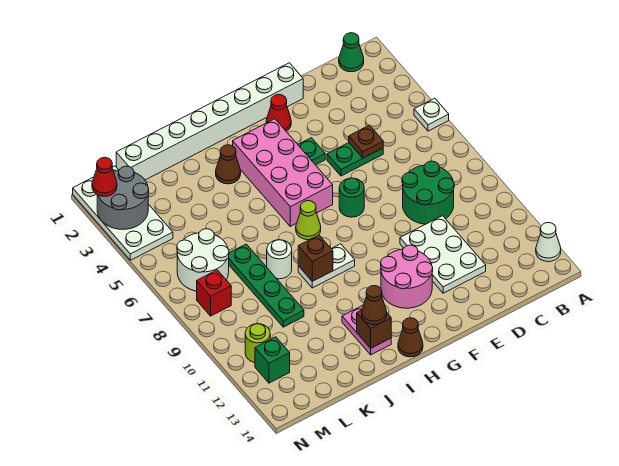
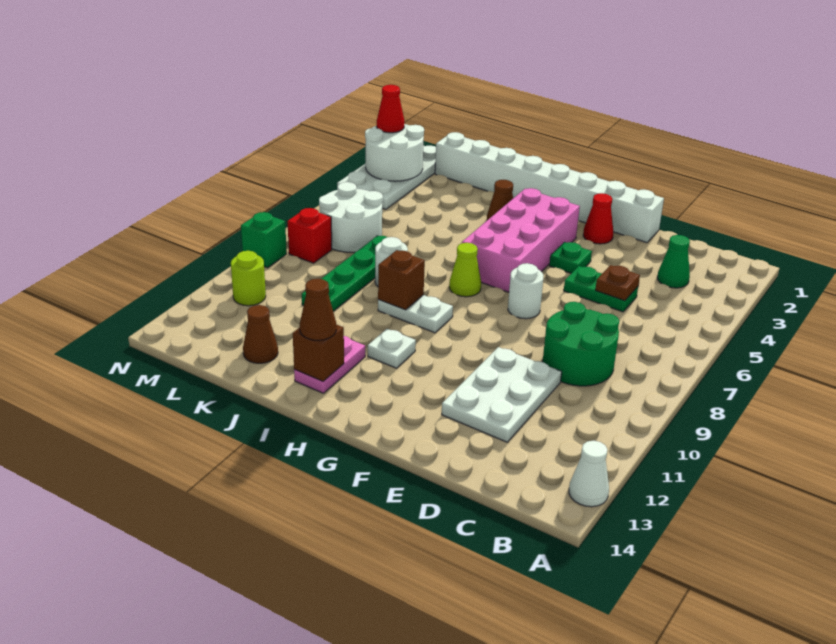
white 1x1 plate [414,98,449,131] -> white 1x1 plate moved to [368,329,416,368]
green 1x1 cone [339,33,364,72] -> green 1x1 cone moved to [657,235,690,288]
green 1x1 round brick [339,178,364,217] -> white 1x1 round brick [508,263,544,319]
pink 2x2 round brick [381,245,433,308] -> none
brown 1x1 cone [398,318,423,357] -> brown 1x1 cone moved to [243,305,278,363]
grey 2x2 round brick [97,166,149,229] -> white 2x2 round brick [365,124,424,181]
green 1x1 brick [255,337,290,383] -> green 1x1 brick moved to [241,212,287,268]

